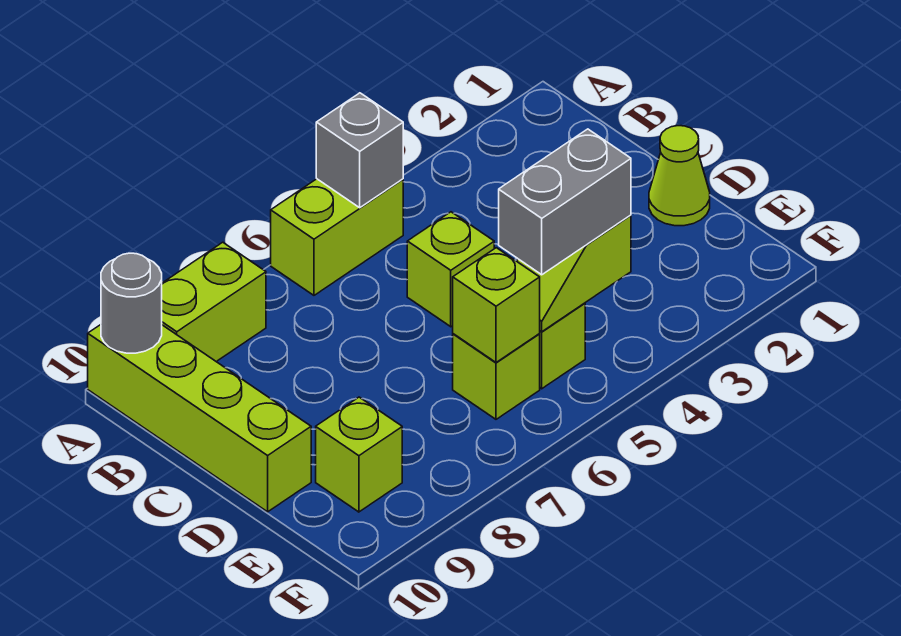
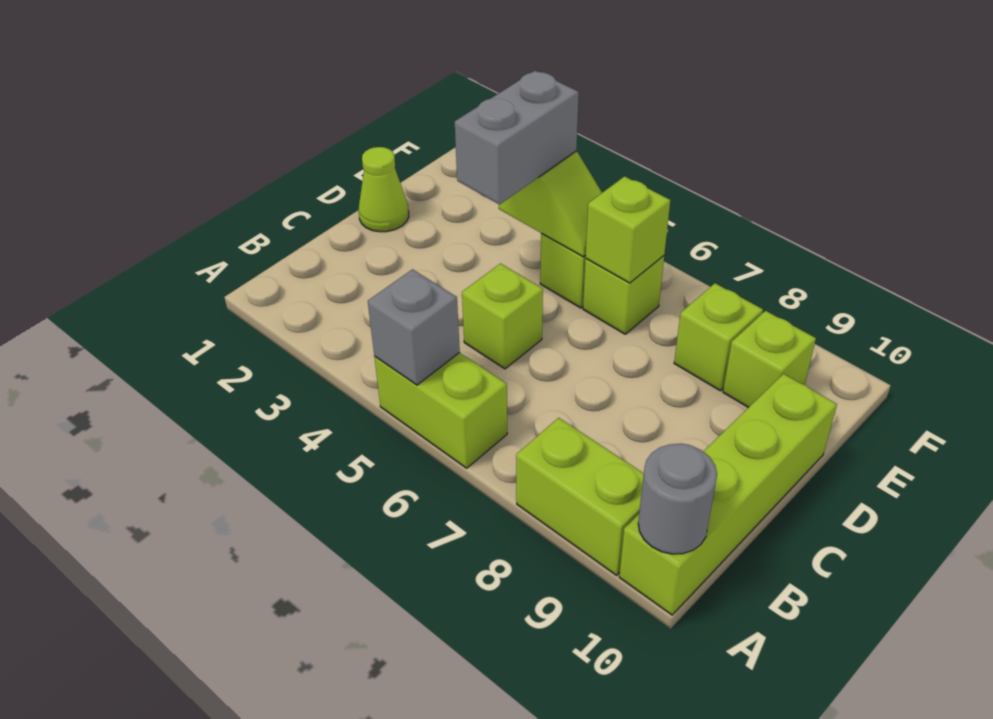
grey 1x2 brick [499,129,631,275] -> grey 1x2 brick turned to [455,71,579,204]
none -> lime 1x1 brick [674,283,763,391]

